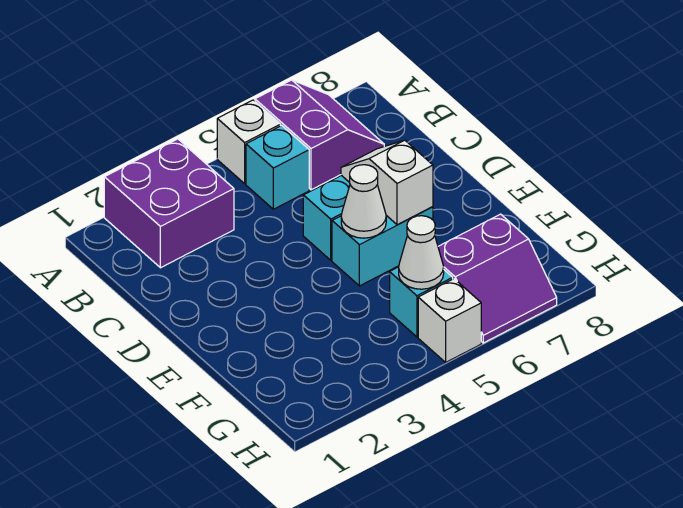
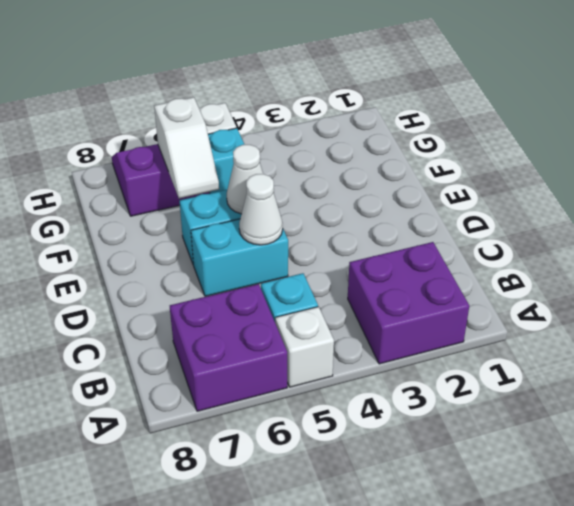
purple 2x2 slope [255,80,384,190] -> purple 2x2 brick [170,284,287,411]
white 1x2 slope [341,140,433,225] -> white 1x2 slope moved to [154,97,219,198]
white 1x1 cone [399,216,444,289] -> white 1x1 cone moved to [239,174,283,245]

